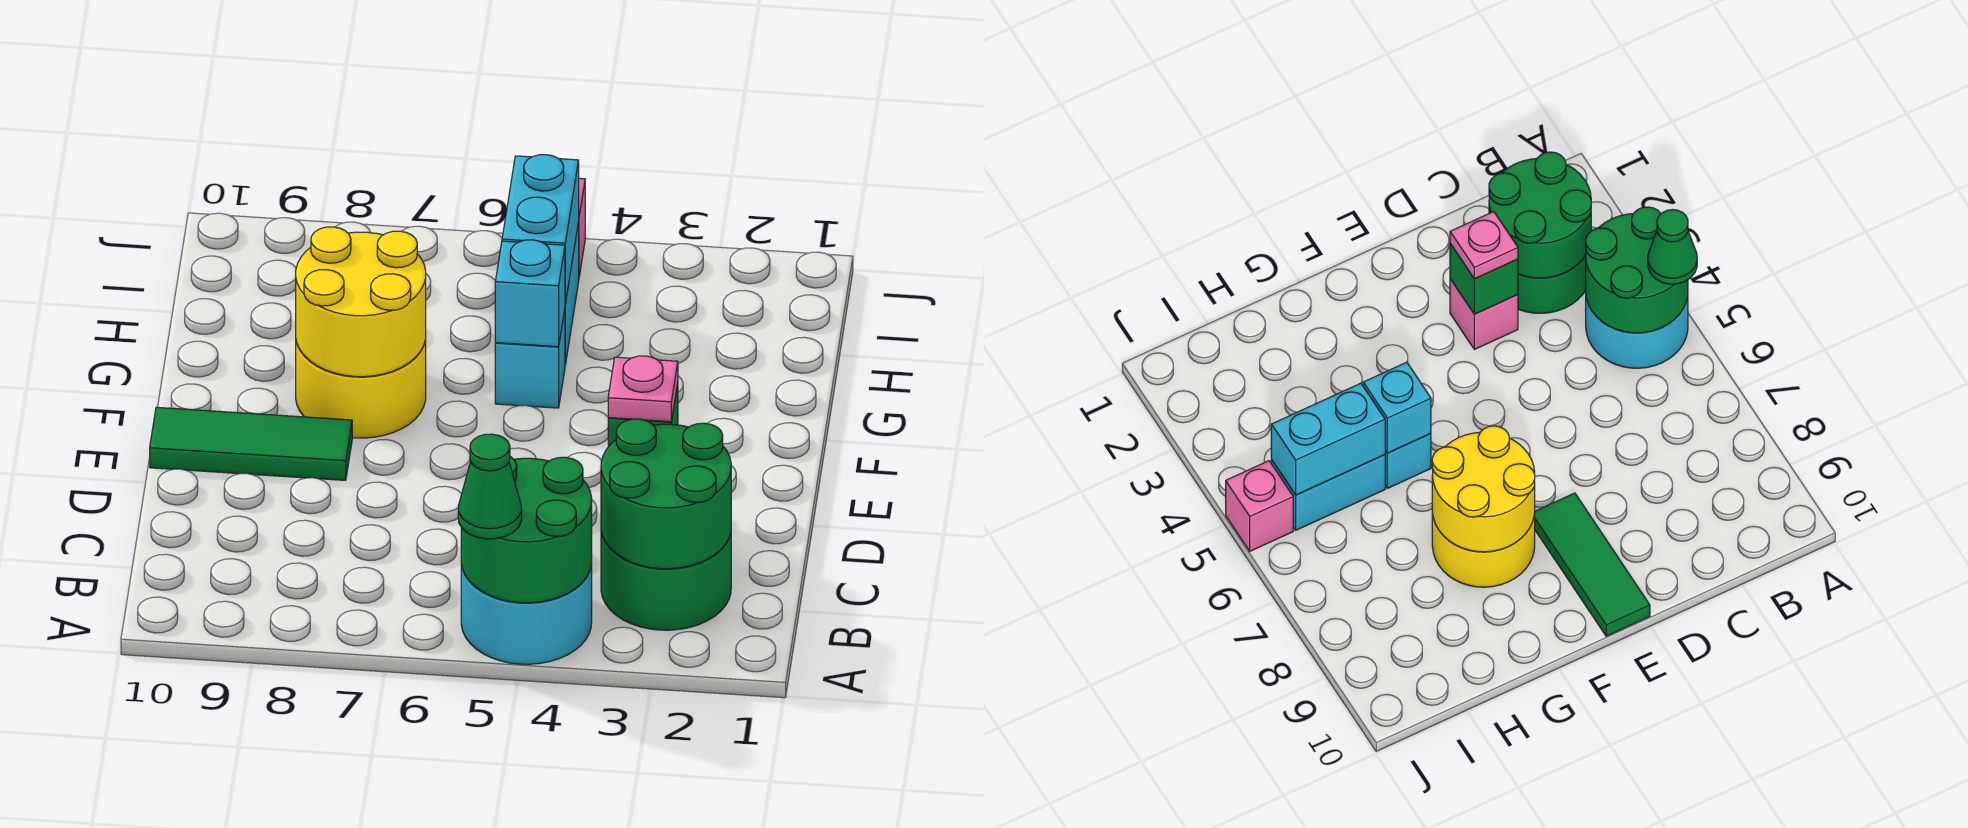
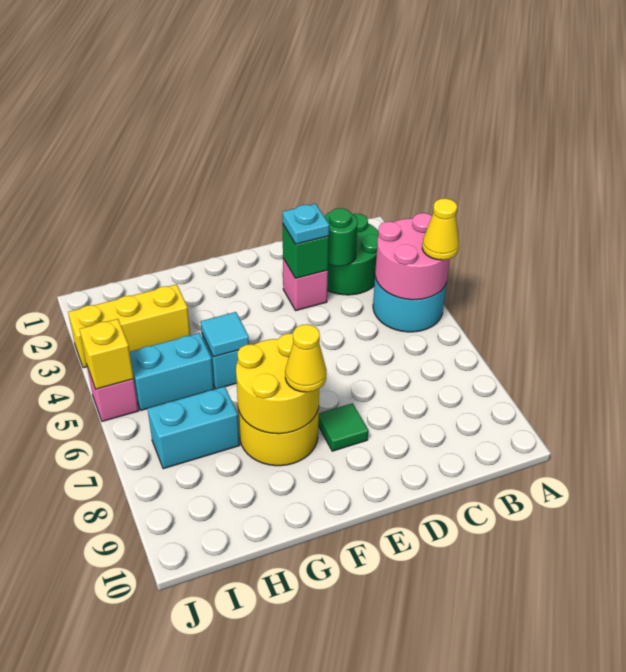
green 2x2 round brick [461,457,592,603] -> pink 2x2 round brick [375,213,450,300]
green 1x1 cone [458,434,522,539] -> yellow 1x1 cone [422,199,459,260]
green 2x2 round brick [601,419,731,569] -> green 1x1 round brick [324,208,358,266]
pink 1x1 plate [608,356,678,422] -> cyan 1x1 plate [283,204,329,244]
green 1x3 tile [150,407,352,480] -> green 1x1 tile [318,403,368,451]
none -> yellow 1x1 cone [285,324,327,392]
cyan 1x1 brick [495,240,565,347] -> cyan 1x1 tile [201,312,249,357]
none -> yellow 1x3 brick [68,284,190,368]
cyan 1x2 brick [502,155,579,303] -> cyan 1x2 brick moved to [148,387,240,469]
none -> yellow 1x1 brick [80,319,134,389]

